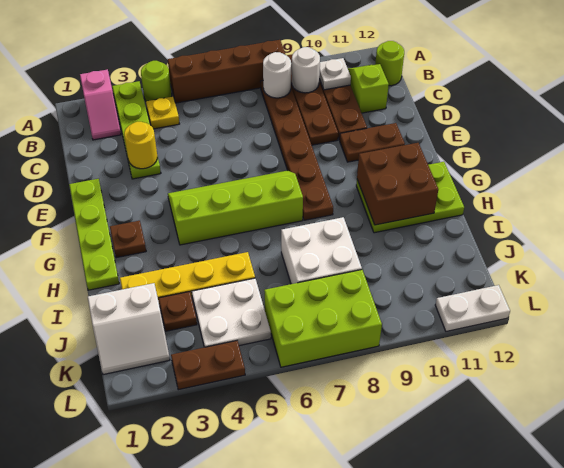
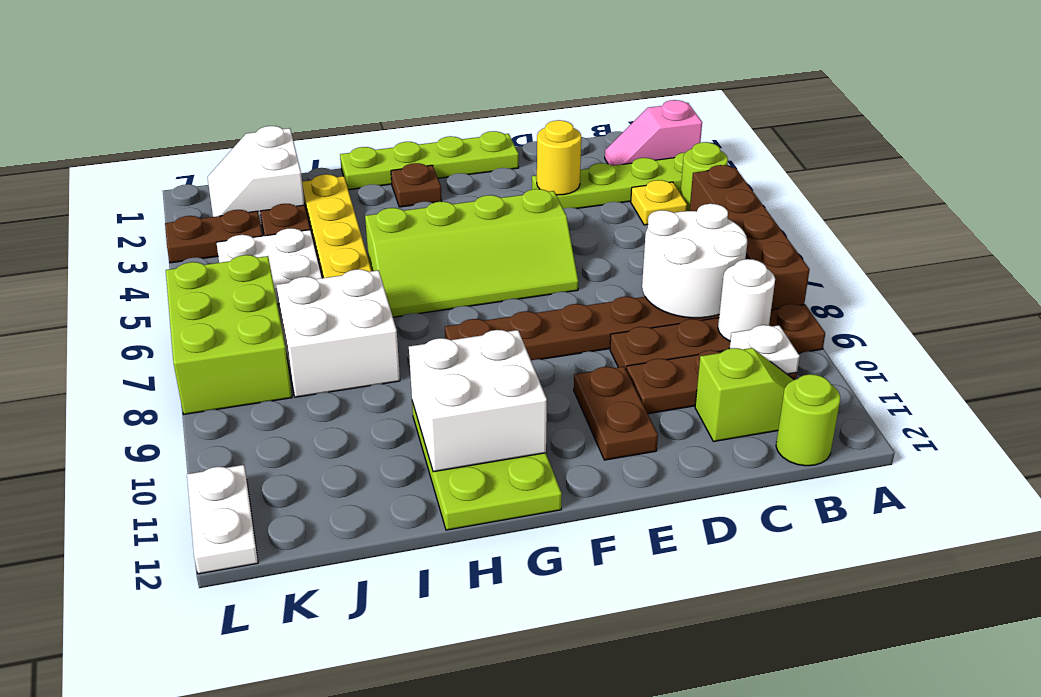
white 1x1 round brick [263,52,291,98] -> white 2x2 round brick [642,204,747,318]
lime 2x4 slope [168,171,303,245] -> lime 2x4 slope turned to [365,189,578,317]
brown 2x2 brick [357,143,438,225] -> white 2x2 brick [409,330,547,472]
brown 1x2 plate [171,341,245,390] -> brown 1x2 plate turned to [165,210,263,263]

